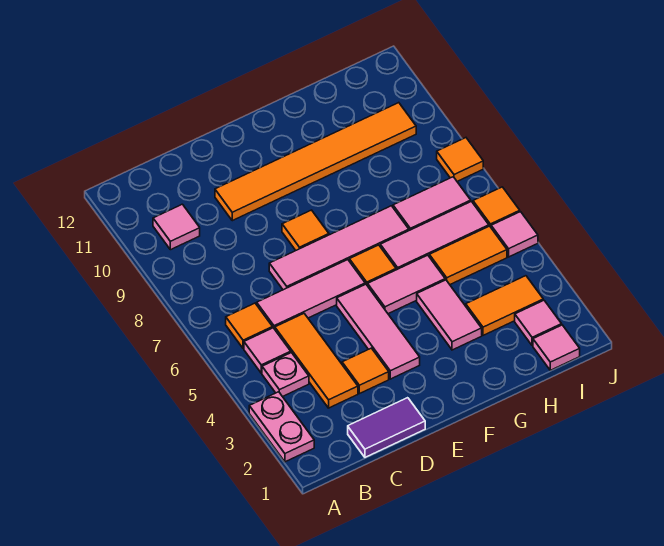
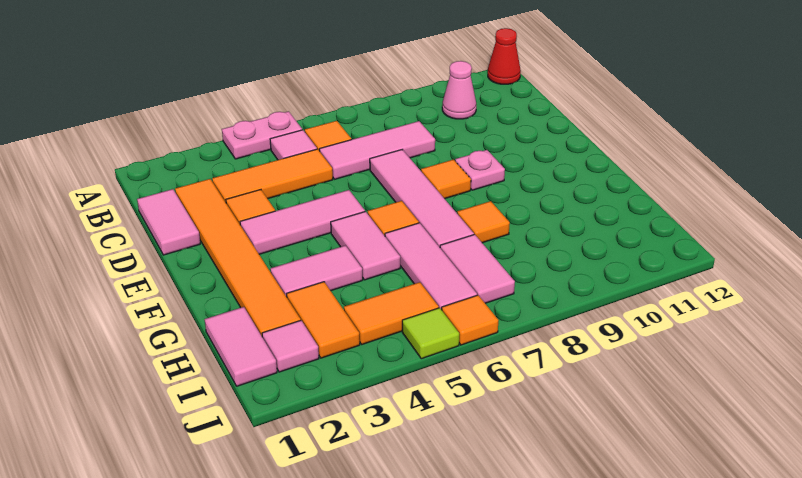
pink 1x2 plate [249,392,314,462] -> pink 1x2 plate moved to [222,111,302,159]
none -> red 1x1 cone [488,28,521,84]
pink 1x1 plate [262,353,309,397] -> pink 1x1 plate moved to [455,150,505,190]
pink 1x1 tile [153,204,200,250] -> pink 1x1 cone [442,61,476,119]
purple 1x2 tile [348,398,425,457] -> pink 1x2 tile [137,189,200,255]
pink 1x3 tile [257,260,365,329] -> pink 1x3 tile turned to [319,121,435,179]
orange 1x6 tile [215,103,416,221] -> orange 1x6 tile moved to [175,179,301,336]
orange 1x2 tile [429,226,507,284] -> orange 1x2 tile turned to [344,282,439,344]
pink 1x1 tile [533,325,580,370] -> pink 1x2 tile [205,307,277,386]
pink 1x1 tile [491,212,538,257] -> lime 1x1 tile [402,308,459,359]
orange 1x1 tile [437,138,483,181] -> orange 1x1 tile moved to [457,201,510,243]

